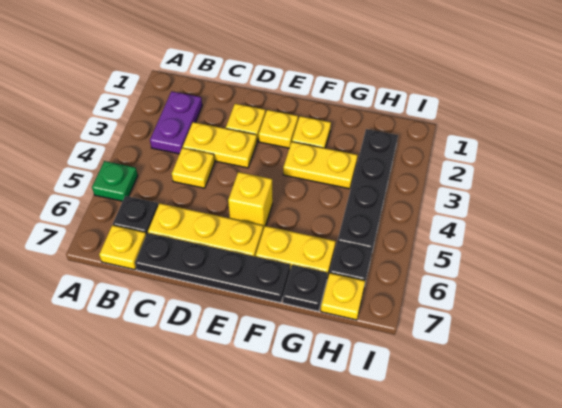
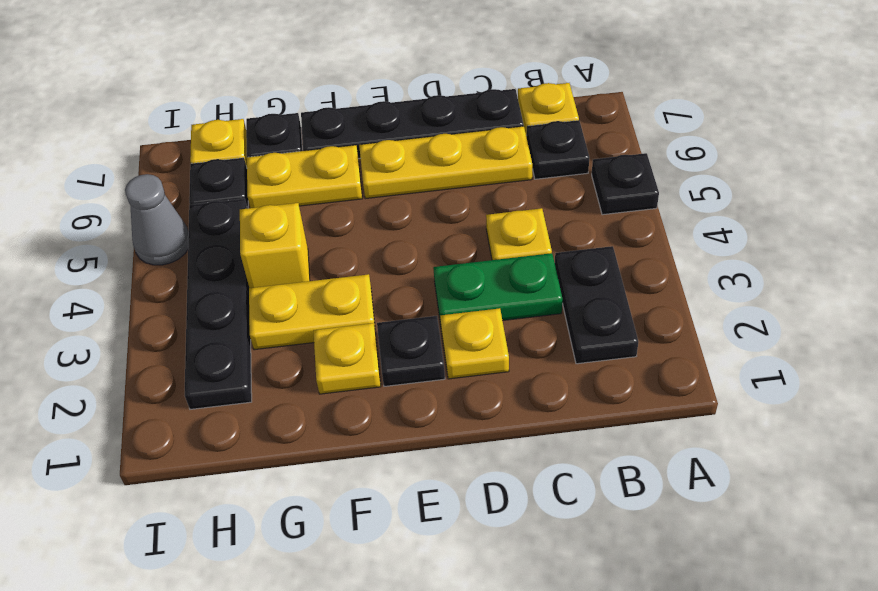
green 1x1 plate [92,161,138,201] -> black 1x1 plate [592,153,659,215]
purple 1x2 plate [150,91,202,154] -> black 1x2 plate [555,246,638,364]
yellow 1x2 plate [183,122,257,168] -> green 1x2 plate [433,253,562,324]
yellow 1x1 plate [259,110,298,148] -> black 1x1 plate [377,316,445,386]
yellow 1x1 brick [228,172,273,230] -> yellow 1x1 brick moved to [240,203,310,288]
none -> grey 1x1 cone [125,174,189,265]

